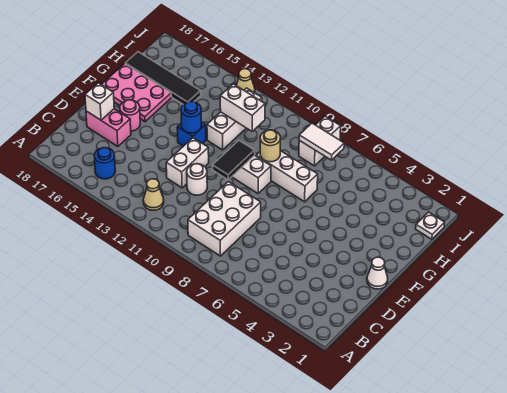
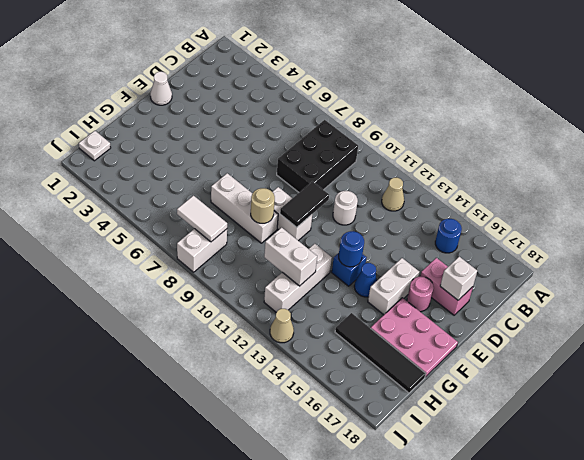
white 2x3 brick [188,182,261,256] -> black 2x3 brick [277,120,358,192]
white 1x2 brick [166,138,209,188] -> white 1x2 brick moved to [368,258,419,315]
none -> blue 1x1 cone [354,263,377,297]

